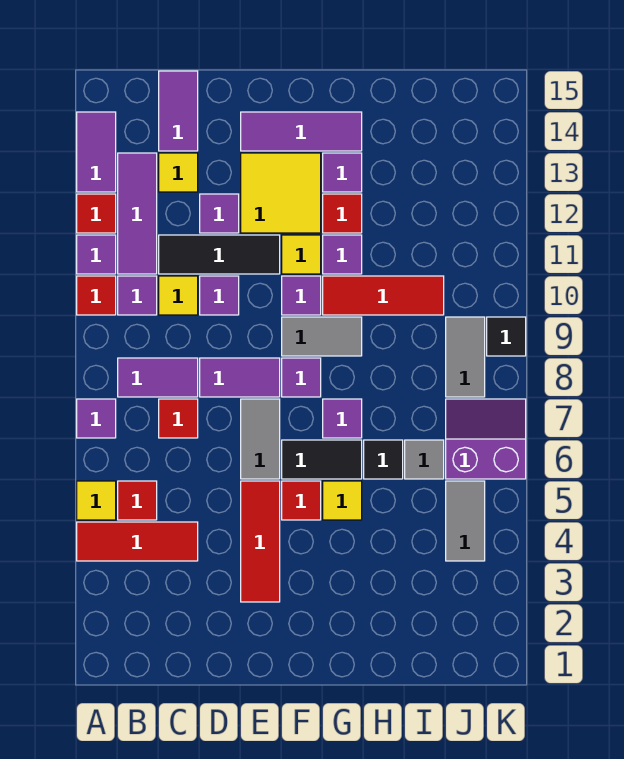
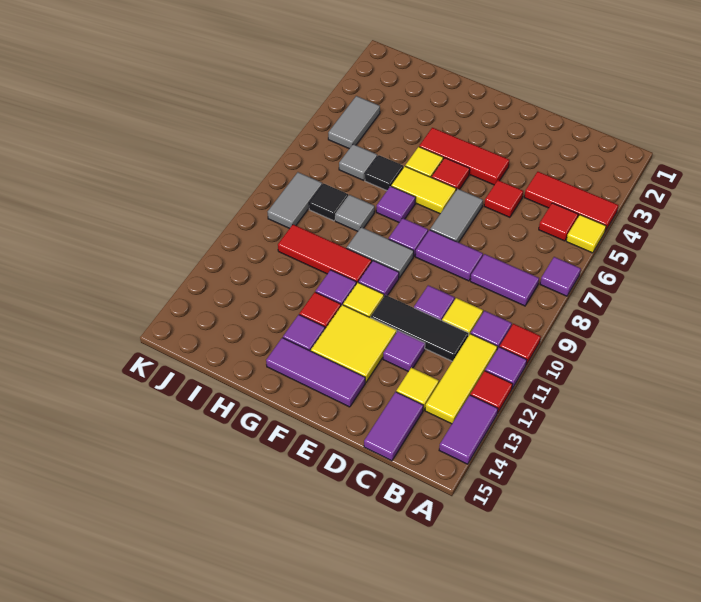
purple 1x3 tile [118,153,157,274] -> yellow 1x3 tile [425,334,498,424]
red 1x1 tile [159,399,198,438] -> red 1x1 tile moved to [484,180,523,217]
red 1x3 tile [241,481,280,602] -> red 1x3 tile turned to [419,128,509,185]
black 1x2 tile [282,440,362,479] -> yellow 1x2 tile [391,166,456,214]
none -> grey 1x1 tile [335,195,375,231]
purple 2x2 slope [446,399,526,479] -> none
black 1x1 tile [487,317,526,356] -> black 1x1 tile moved to [309,183,348,221]

